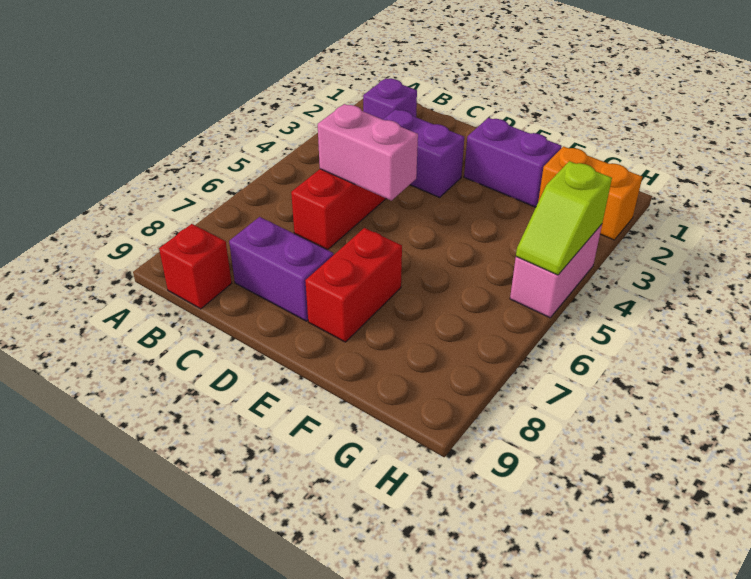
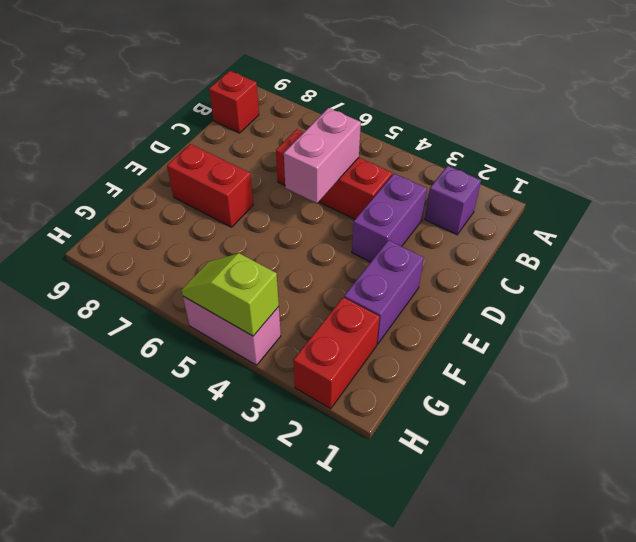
purple 1x2 brick [229,217,333,321] -> none
orange 1x2 brick [538,146,642,240] -> red 1x2 brick [293,297,380,409]

